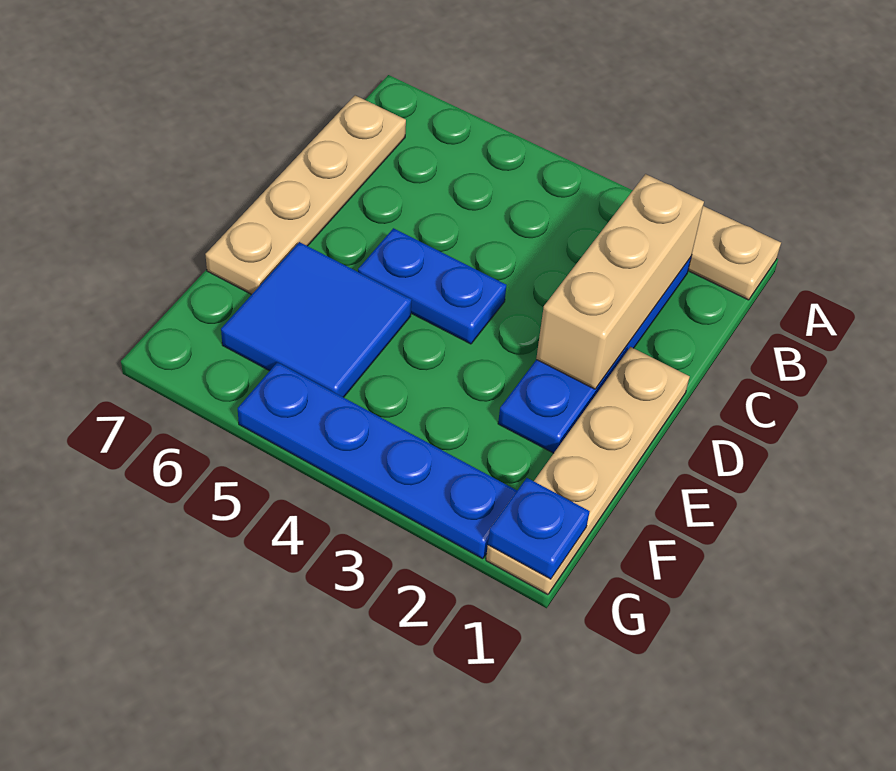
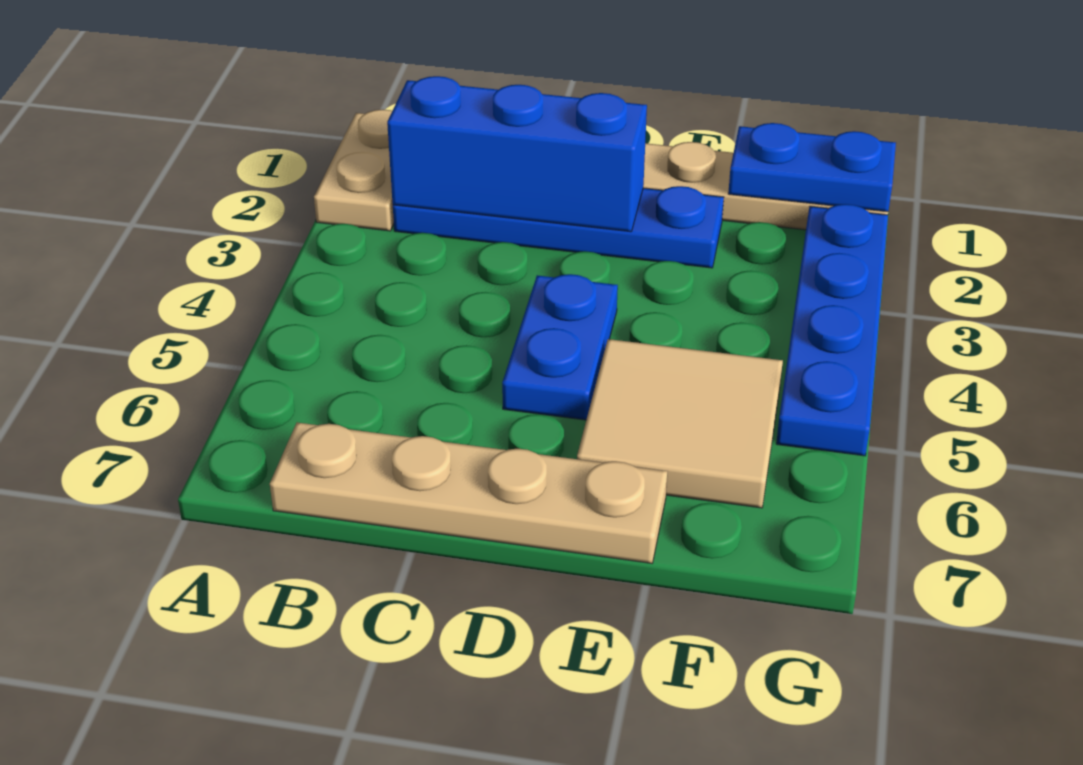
tan 1x3 brick [536,174,704,389] -> blue 1x3 brick [387,76,647,232]
blue 2x2 tile [221,242,412,397] -> tan 2x2 tile [577,339,783,508]
blue 1x1 plate [488,478,590,579] -> blue 1x2 plate [728,123,896,212]

